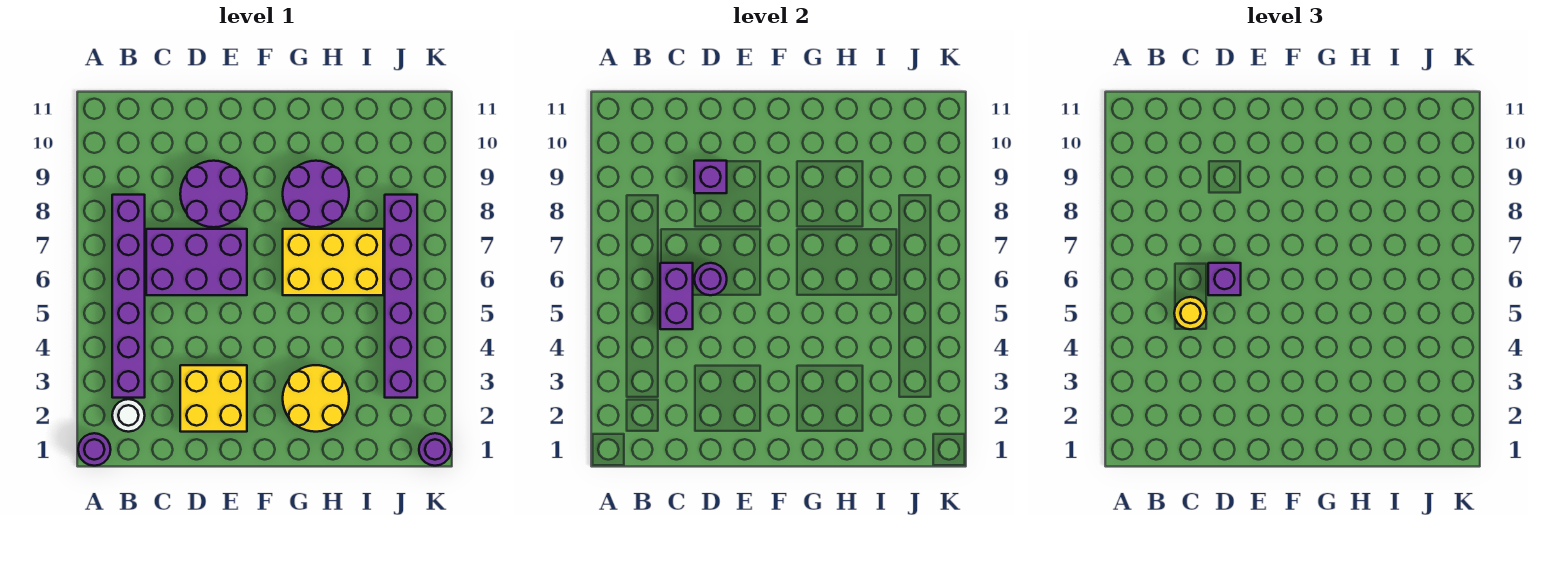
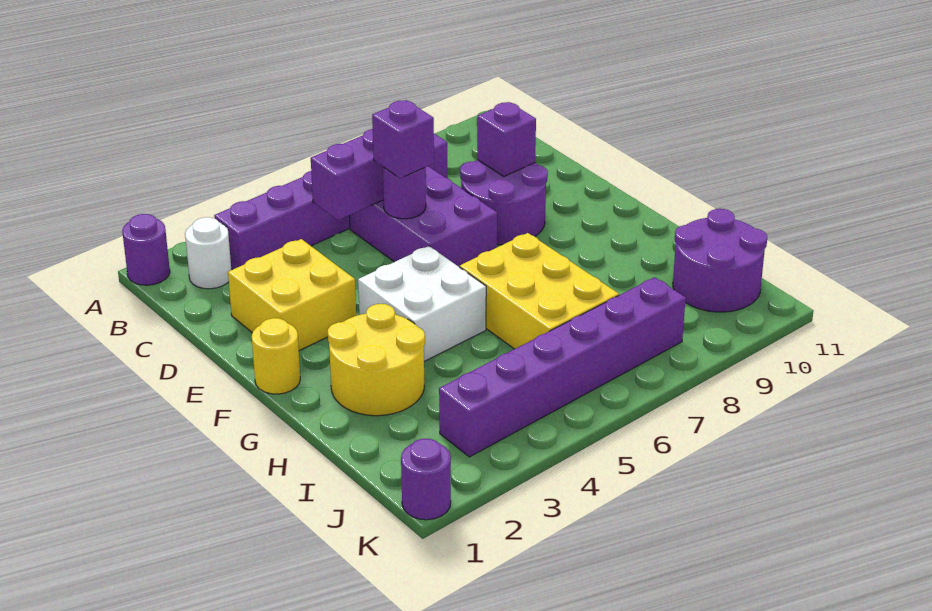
yellow 1x1 round brick [1174,297,1207,329] -> yellow 1x1 round brick moved to [252,318,300,394]
none -> white 2x2 brick [358,246,486,361]
purple 2x2 round brick [283,161,349,227] -> purple 2x2 round brick moved to [673,209,767,312]

